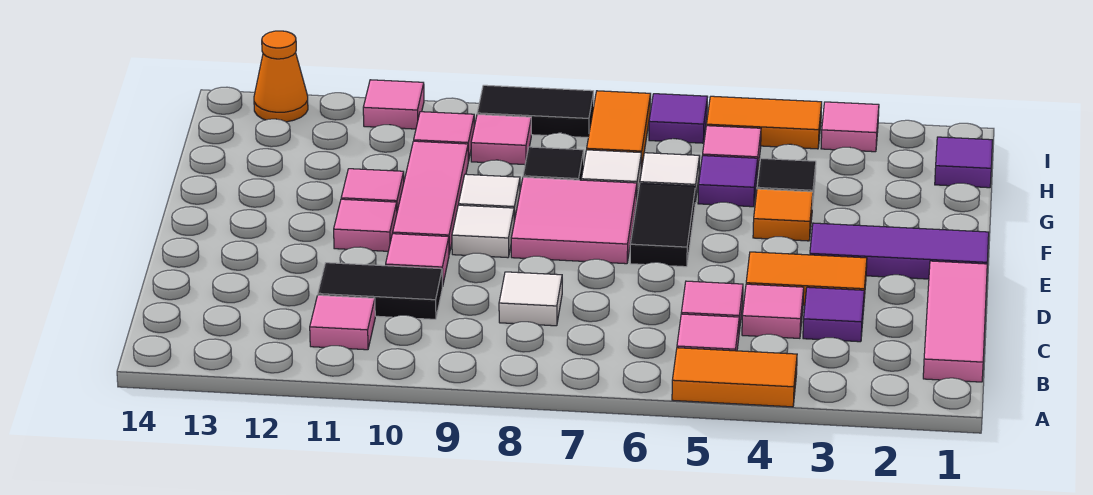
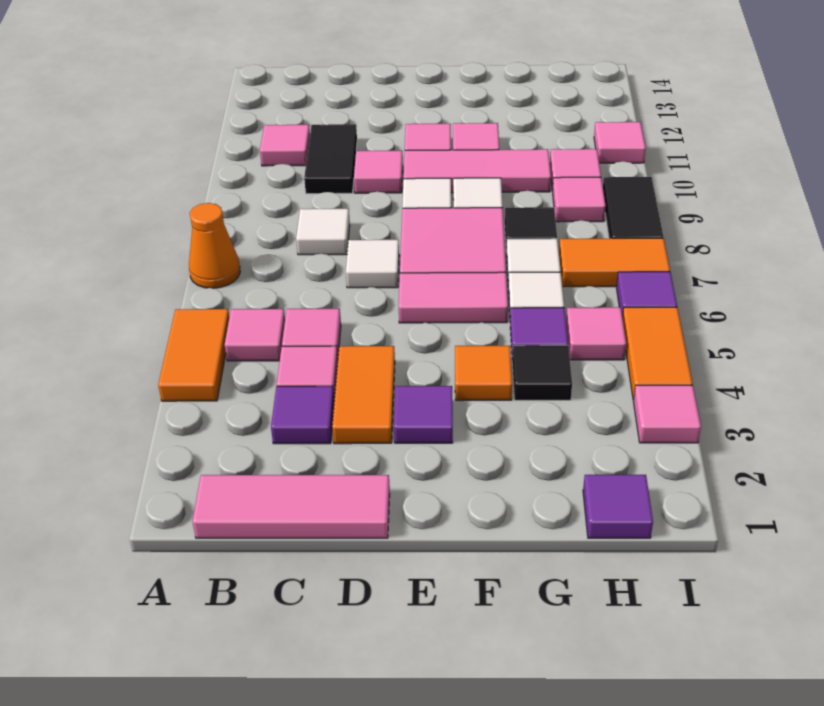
none -> white 1x1 tile [346,240,399,288]
purple 1x3 tile [810,223,989,279] -> purple 1x1 tile [394,386,453,443]
black 1x2 tile [630,183,695,267] -> pink 1x2 tile [399,272,508,323]
orange 1x1 cone [254,31,308,122] -> orange 1x1 cone moved to [189,203,240,288]

